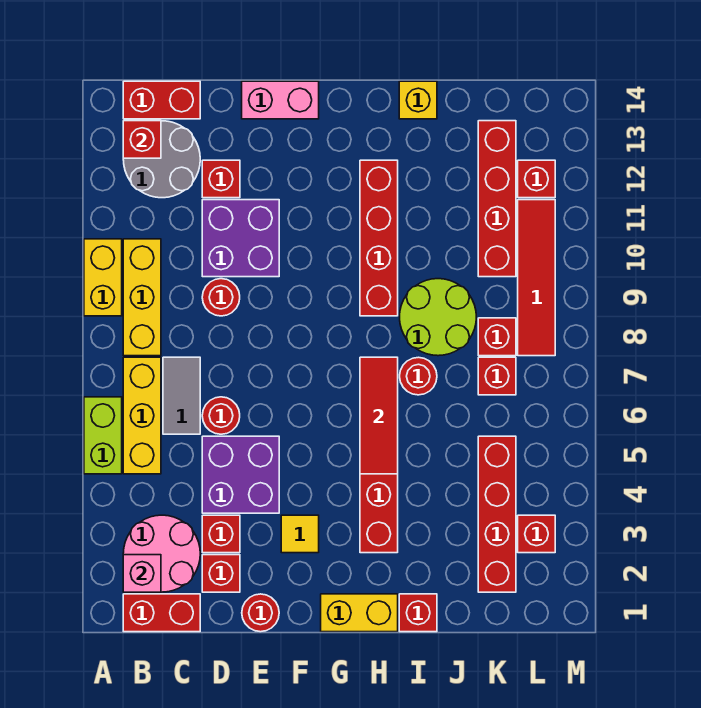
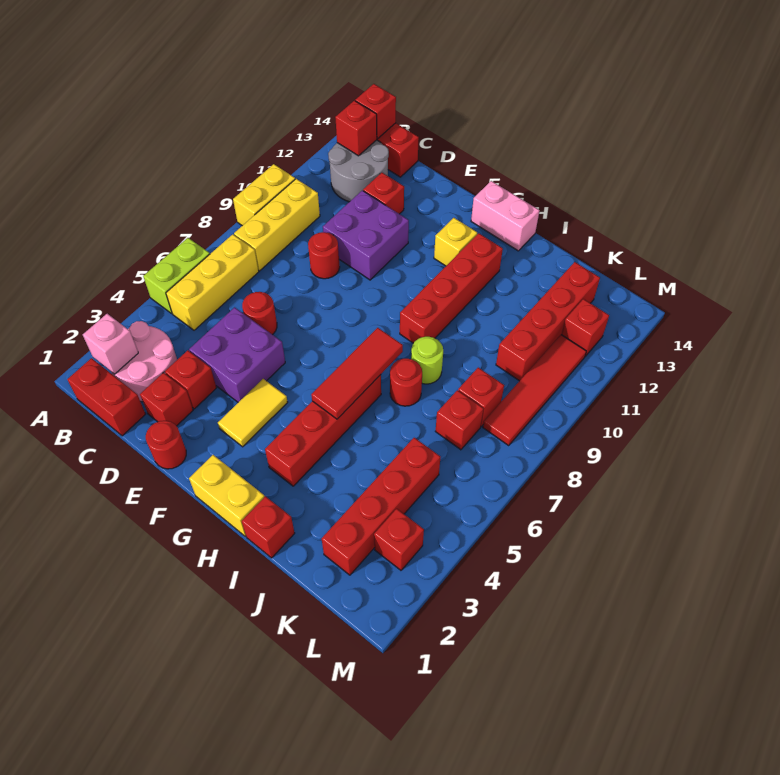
none -> red 1x1 brick [355,84,396,139]
grey 1x2 tile [163,357,200,434] -> none
pink 1x2 brick [242,81,319,119] -> pink 1x2 brick moved to [471,181,540,251]
yellow 1x1 tile [281,515,319,553] -> yellow 1x2 tile [218,379,288,447]
lime 2x2 round brick [400,279,476,356] -> lime 1x1 round brick [411,337,443,384]
yellow 1x1 brick [399,81,437,119] -> yellow 1x1 brick moved to [434,218,477,266]

